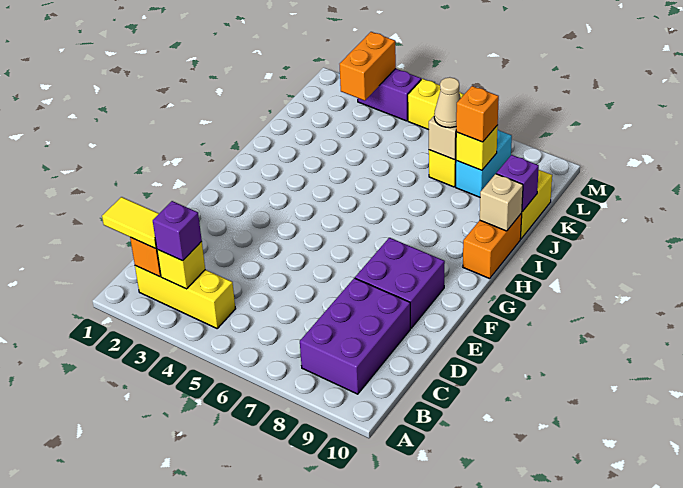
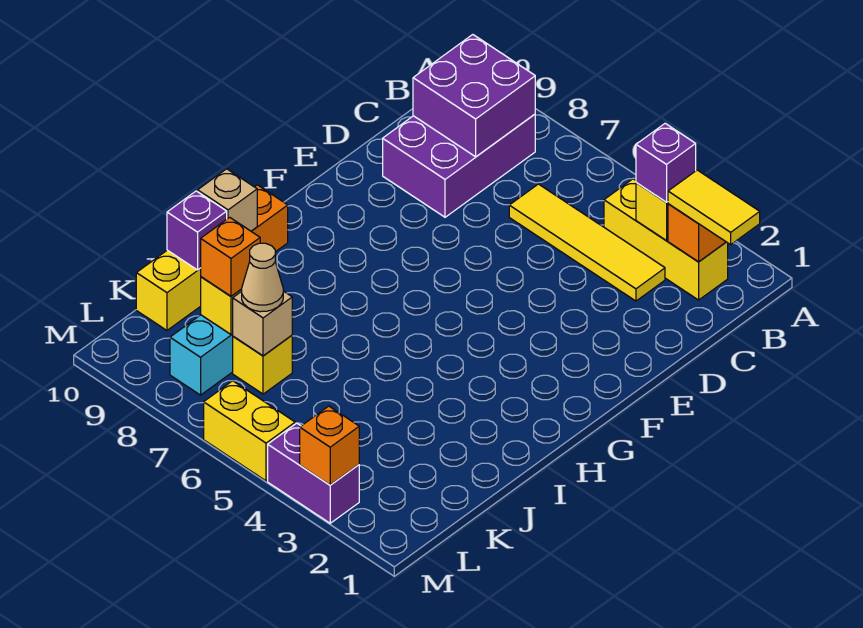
none -> yellow 1x4 tile [509,184,665,301]
purple 2x2 brick [355,238,445,328] -> purple 2x2 brick moved to [413,35,535,157]
orange 1x2 brick [340,32,396,101] -> orange 1x1 brick [300,406,359,485]

